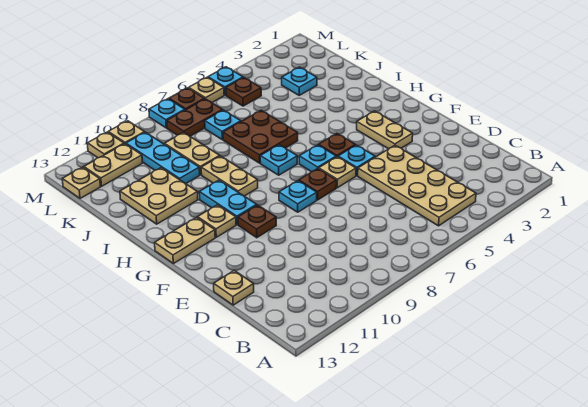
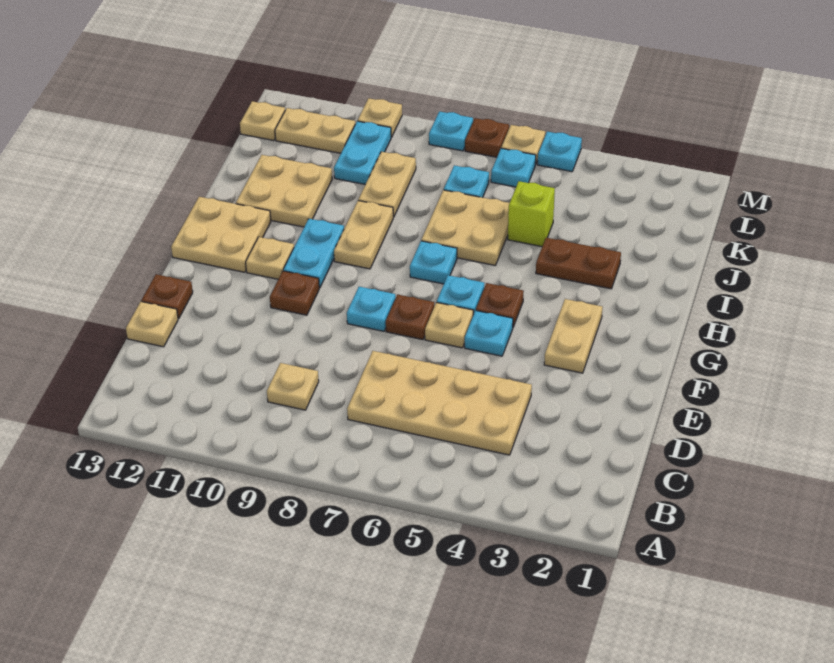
tan 2x4 plate [358,145,476,226] -> tan 2x4 plate turned to [347,351,532,455]
tan 1x2 plate [155,217,215,264] -> tan 2x2 plate [171,197,271,272]
brown 2x2 plate [223,110,298,163] -> tan 2x2 plate [421,190,509,265]
none -> lime 1x1 brick [508,181,555,247]
cyan 1x3 plate [126,132,200,184] -> cyan 1x2 plate [334,121,391,184]
cyan 1x1 plate [282,67,317,95] -> cyan 1x1 plate moved to [491,148,536,187]
brown 1x1 plate [226,78,261,106] -> brown 1x1 plate moved to [141,274,193,319]
brown 1x2 plate [167,99,223,136] -> brown 1x2 plate moved to [536,238,621,289]
tan 1x1 plate [87,132,124,158] -> tan 1x1 plate moved to [267,363,319,410]

